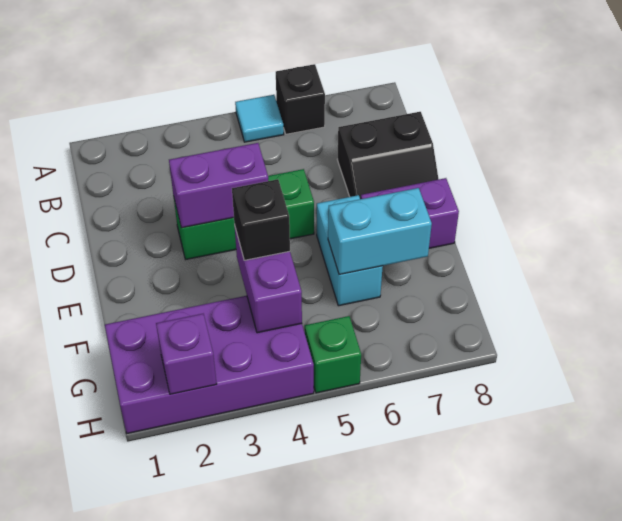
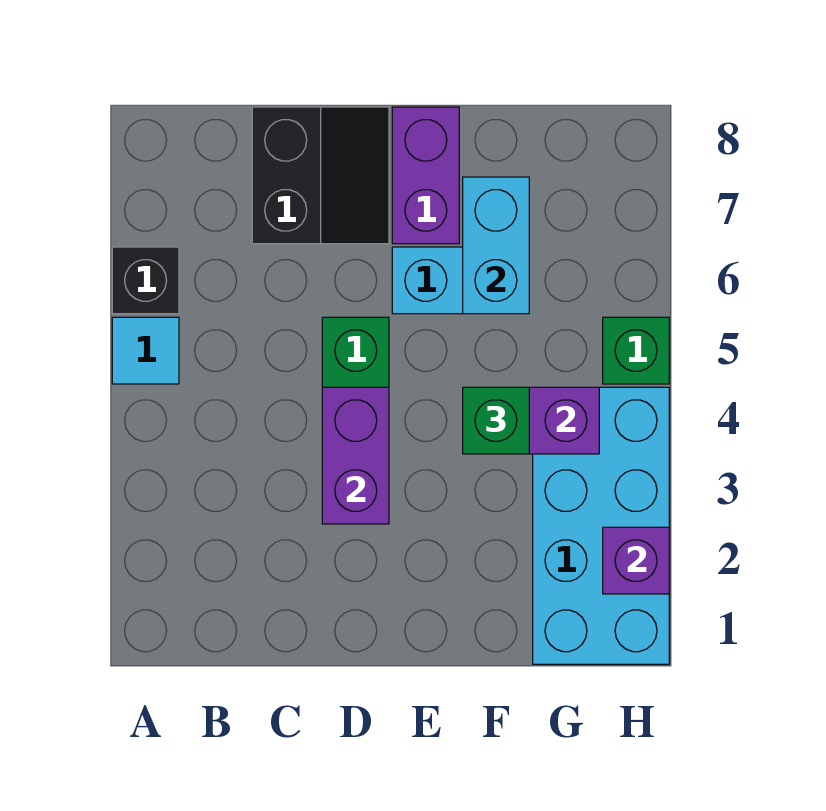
black 1x1 brick [232,179,290,260] -> green 1x1 brick [463,387,529,454]
purple 2x4 brick [105,296,314,433] -> cyan 2x4 brick [533,387,669,664]

